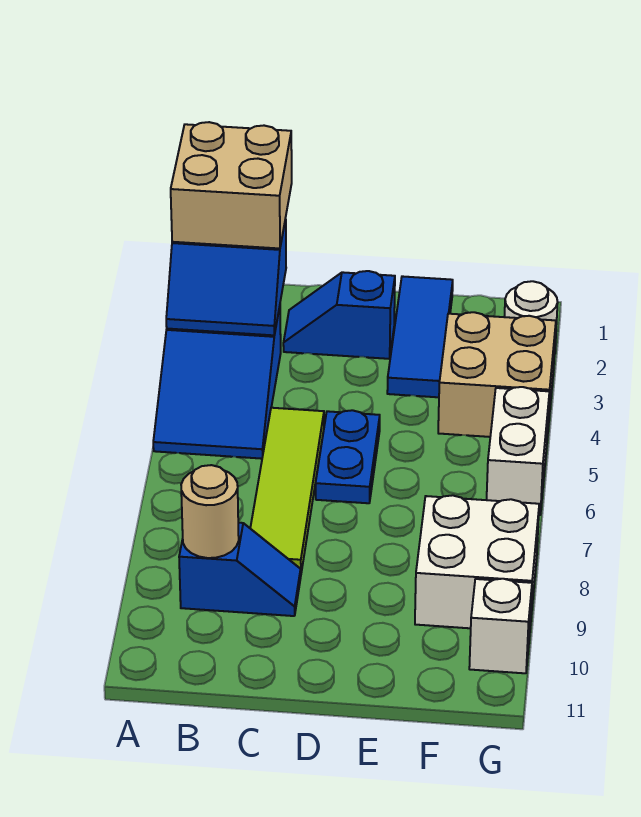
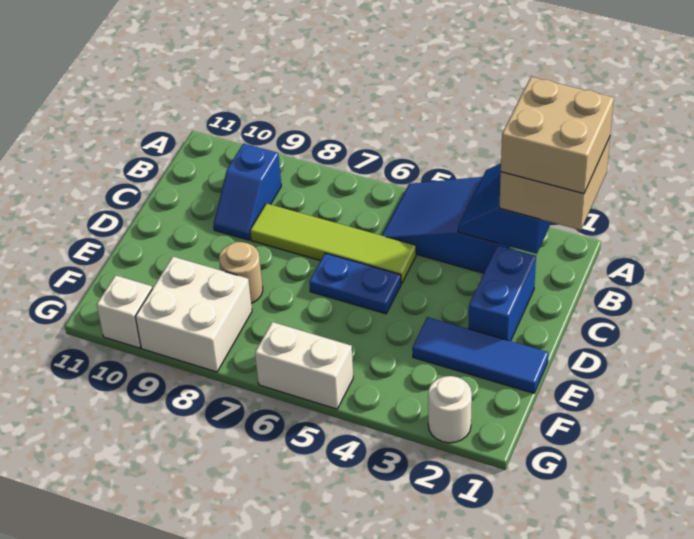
tan 1x1 round brick [181,465,239,558] -> tan 1x1 round brick moved to [219,242,263,303]
blue 1x2 slope [283,271,395,359] -> blue 1x2 brick [468,245,536,341]
tan 2x2 brick [438,312,556,437] -> tan 2x2 brick moved to [501,77,614,194]

